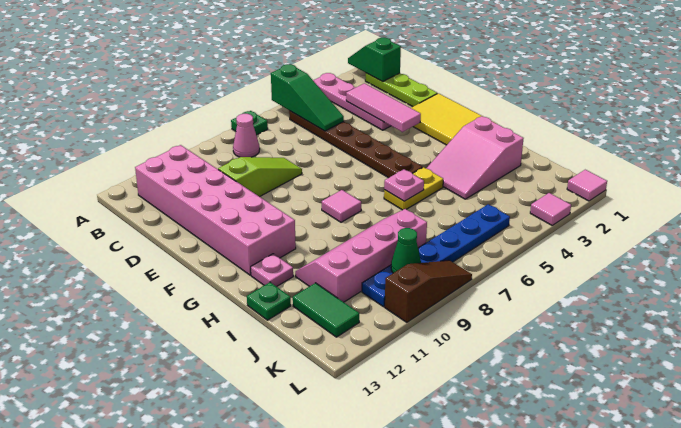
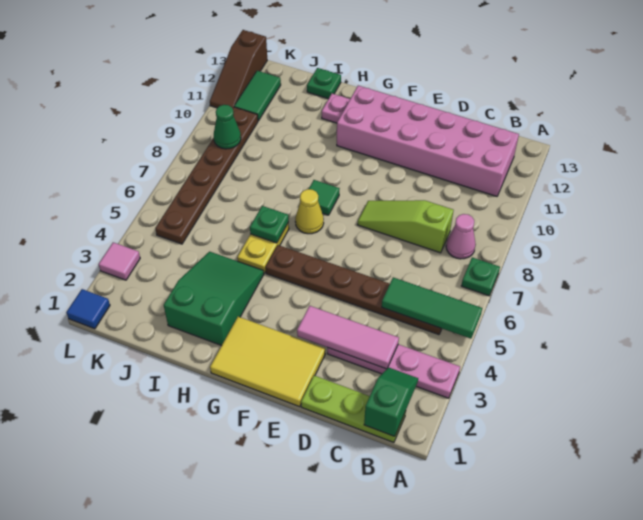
green 1x2 slope [348,38,401,82] -> green 1x2 slope turned to [364,367,418,436]
green 1x3 slope [271,64,344,131] -> green 1x3 tile [382,277,482,339]
lime 1x3 slope [218,157,302,197] -> lime 1x3 slope turned to [357,200,454,253]
none -> yellow 1x1 cone [295,189,324,234]
pink 1x1 tile [322,190,361,222] -> green 1x1 tile [309,180,340,215]
pink 2x3 slope [426,116,524,199] -> green 2x3 slope [164,252,264,346]
pink 1x1 plate [384,169,424,201] -> green 1x1 plate [250,206,289,243]
pink 2x4 slope [295,209,427,302] -> none
green 1x2 tile [293,283,359,337] -> green 1x2 tile turned to [234,71,281,121]
blue 1x6 plate [362,204,510,307] -> brown 1x6 plate [155,107,258,244]
pink 1x1 tile [567,170,607,201] -> blue 1x1 tile [66,289,110,329]
brown 1x3 slope [385,260,472,322] -> brown 1x3 slope moved to [210,30,267,108]

